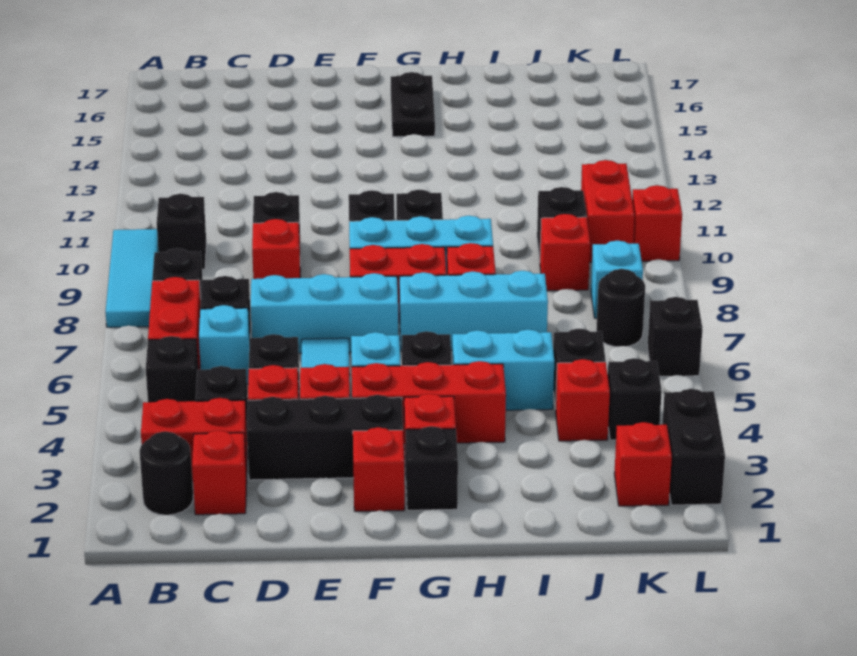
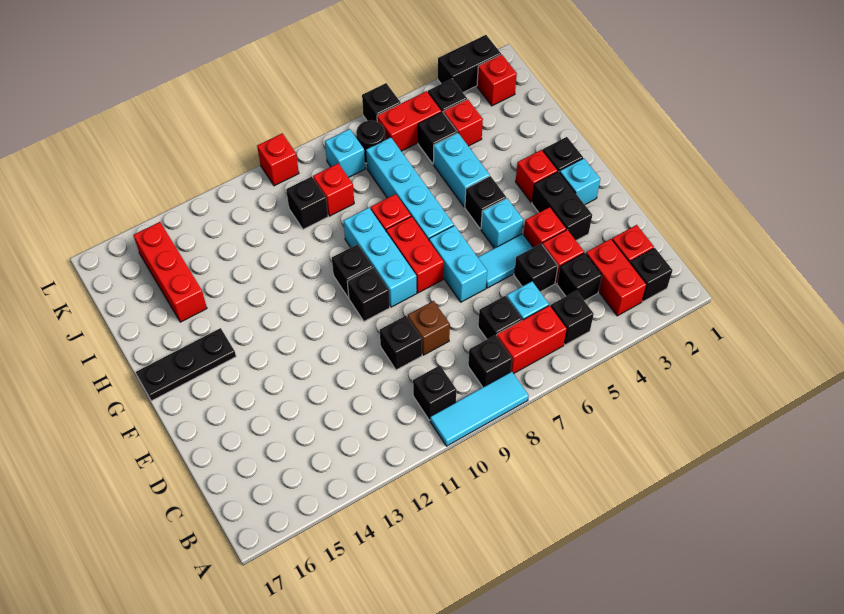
black 1x1 round brick [140,432,193,515] -> black 1x1 brick [630,248,673,301]
black 1x3 brick [247,395,403,480] -> black 1x2 brick [532,171,592,240]
cyan 1x3 brick [251,273,398,353] -> cyan 1x2 brick [429,226,487,302]
red 1x1 brick [252,219,300,279] -> brown 1x1 brick [408,301,450,355]
red 1x1 brick [353,427,405,511] -> cyan 1x1 brick [560,158,600,204]
red 1x3 brick [352,361,506,444] -> red 1x3 brick moved to [133,222,207,322]
cyan 1x3 brick [399,271,548,351] -> cyan 1x4 brick [366,137,454,240]
black 1x2 plate [391,72,435,137] -> black 1x3 plate [136,328,236,401]
red 1x2 brick [581,160,634,262] -> red 1x2 brick moved to [377,91,442,151]

